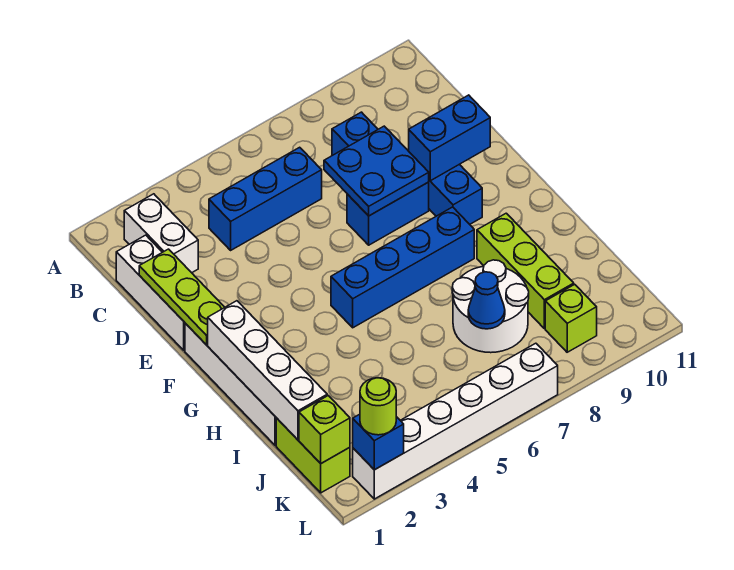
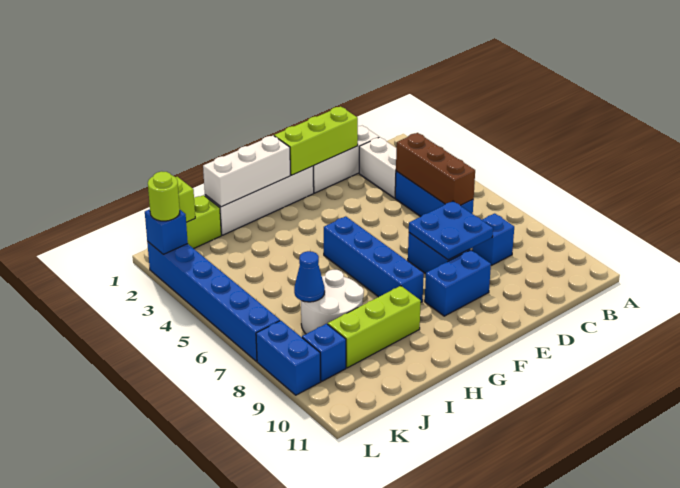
white 1x2 brick [124,194,198,273] -> white 1x2 brick turned to [359,137,396,198]
none -> brown 1x3 brick [396,133,475,205]
lime 1x3 plate [139,249,225,345] -> lime 1x3 brick [274,106,358,175]
blue 1x2 brick [409,95,490,181] -> blue 1x2 brick moved to [256,321,321,395]
white 1x4 brick [208,301,327,440] -> white 1x3 brick [203,136,291,207]
lime 1x1 brick [545,284,597,352] -> blue 1x1 brick [302,324,346,381]
white 1x6 brick [353,343,558,499] -> blue 1x6 brick [147,241,280,361]

